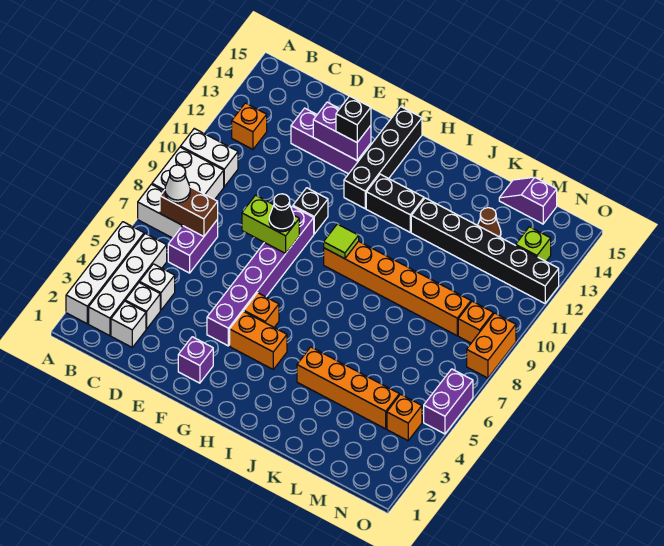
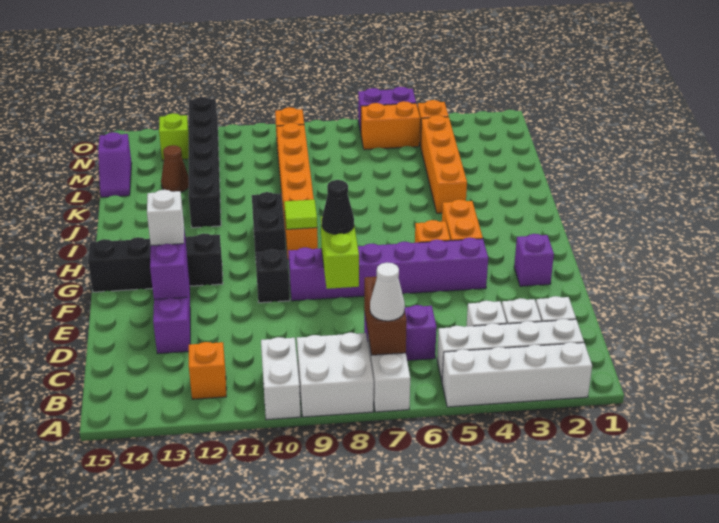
black 1x1 brick [336,96,371,142] -> white 1x1 brick [147,190,184,246]
black 1x2 brick [366,174,424,232] -> black 1x2 brick moved to [252,192,286,257]
orange 1x2 brick [467,313,516,378] -> orange 1x2 brick moved to [361,101,420,150]

